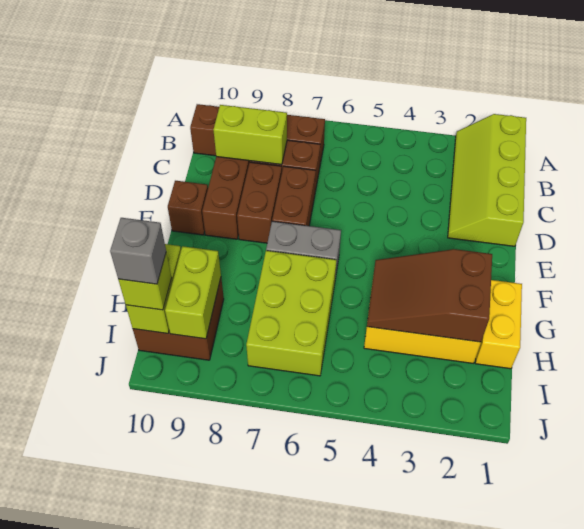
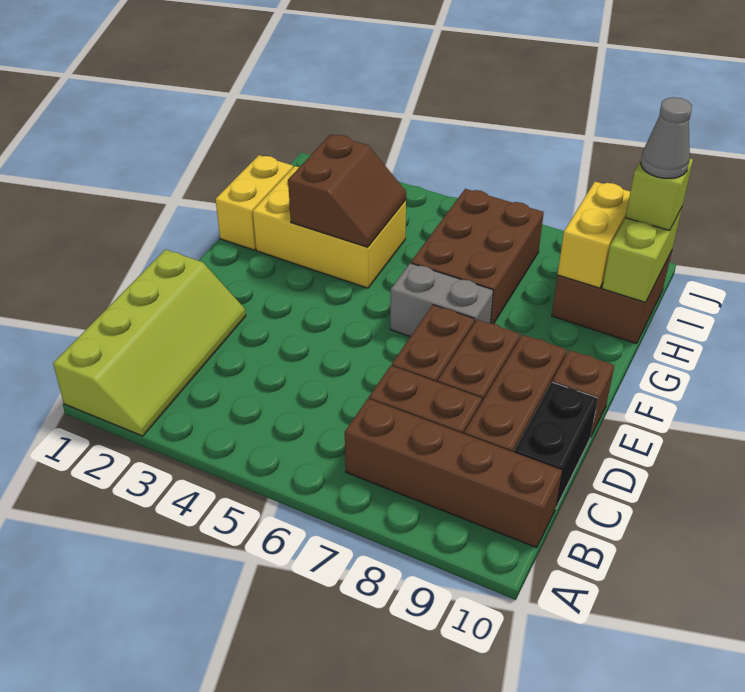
lime 1x2 brick [213,105,287,165] -> none
none -> black 1x2 brick [514,382,598,509]
brown 2x3 slope [367,249,492,342] -> brown 2x2 slope [288,134,406,247]
lime 2x3 brick [246,251,336,376] -> brown 2x3 brick [411,189,544,324]
lime 1x2 brick [165,246,221,339] -> yellow 1x2 brick [558,182,630,288]
grey 1x1 brick [110,218,166,284] -> grey 1x1 cone [641,97,692,178]

